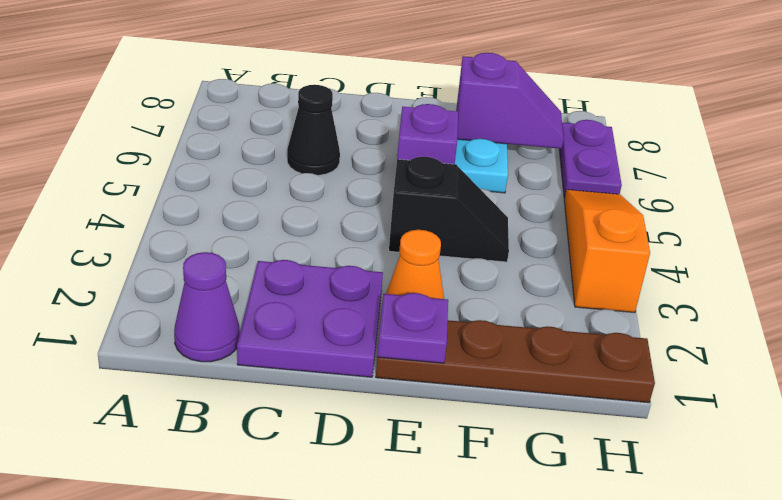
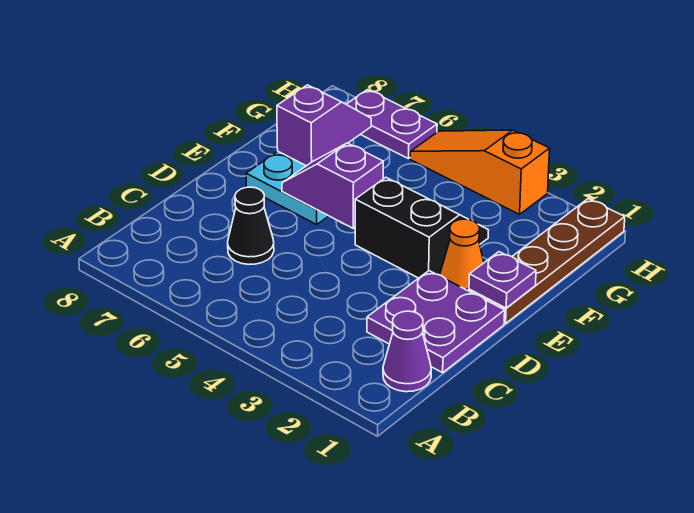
black 1x2 slope [389,157,509,262] -> black 2x2 slope [355,177,488,278]

